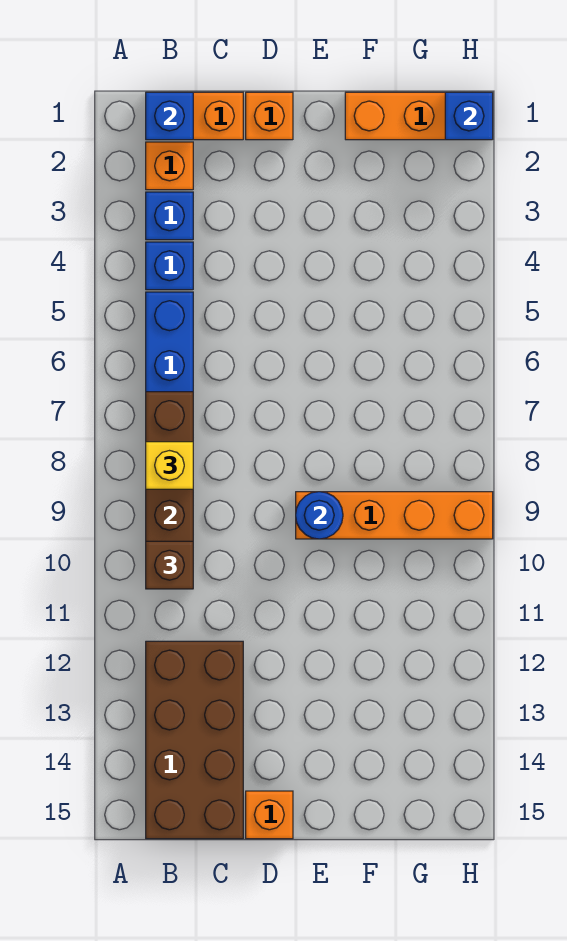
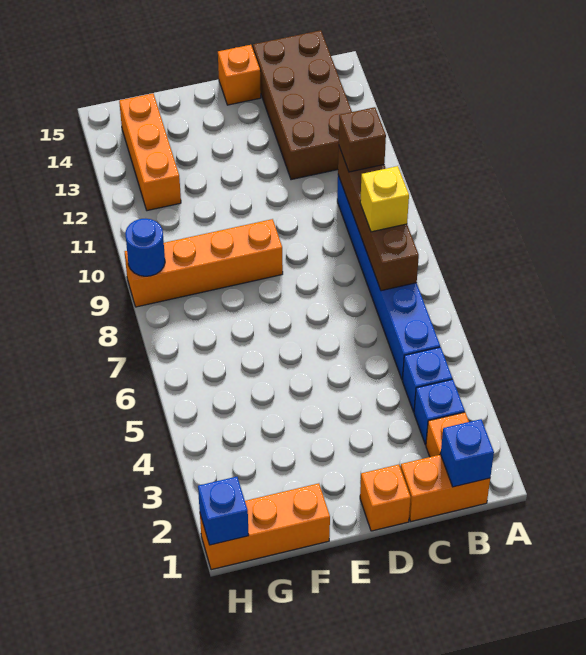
blue 1x1 round brick [296,492,343,539] -> blue 1x1 round brick moved to [125,218,165,276]
none -> orange 1x3 brick [119,93,181,211]

